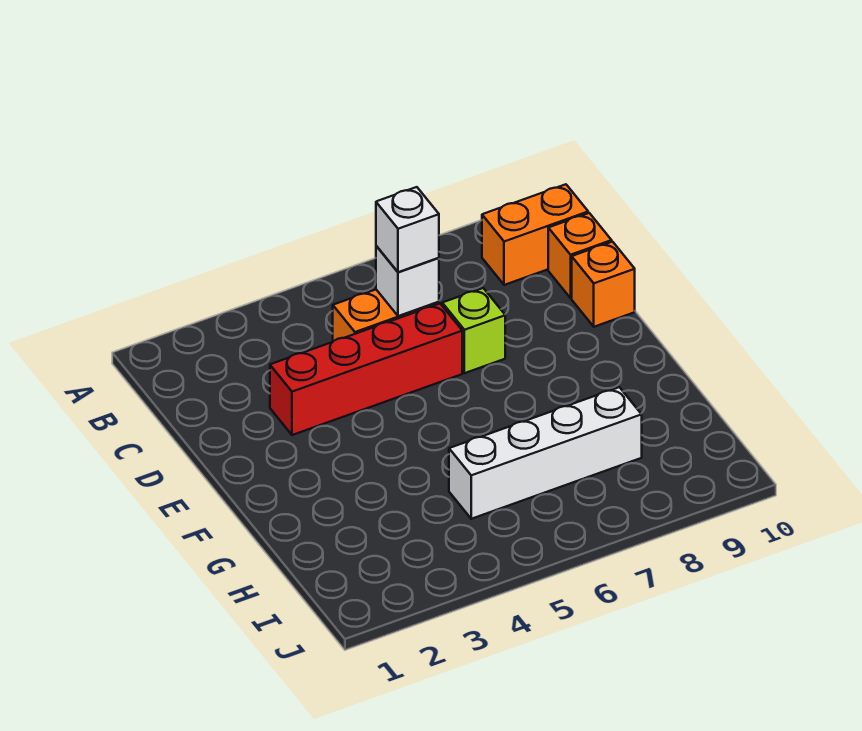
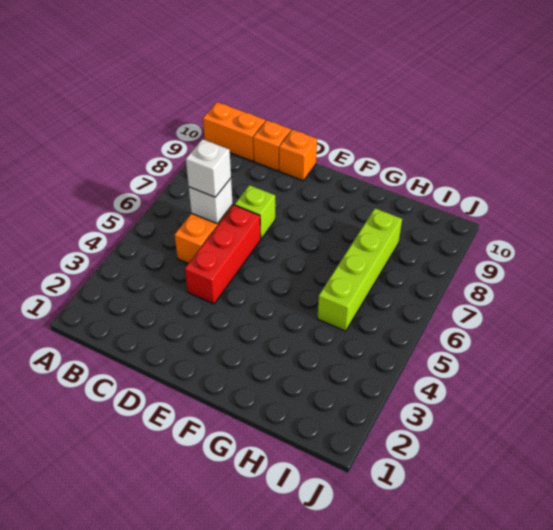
orange 1x2 brick [482,184,588,285] -> orange 1x2 brick turned to [203,102,266,161]
red 1x4 brick [270,304,462,435] -> red 1x3 brick [185,205,261,304]
white 1x4 brick [449,387,642,519] -> lime 1x4 brick [317,208,402,331]

